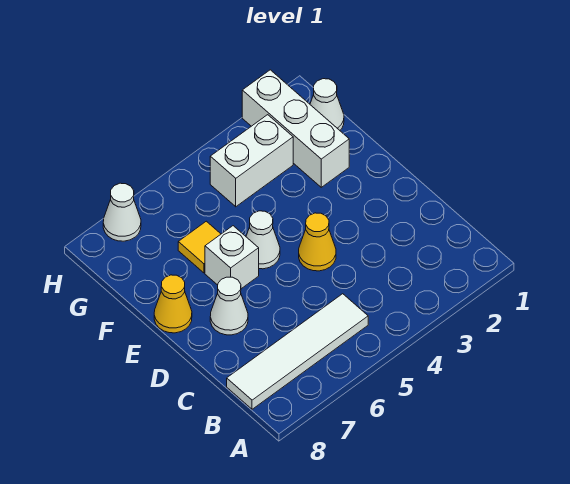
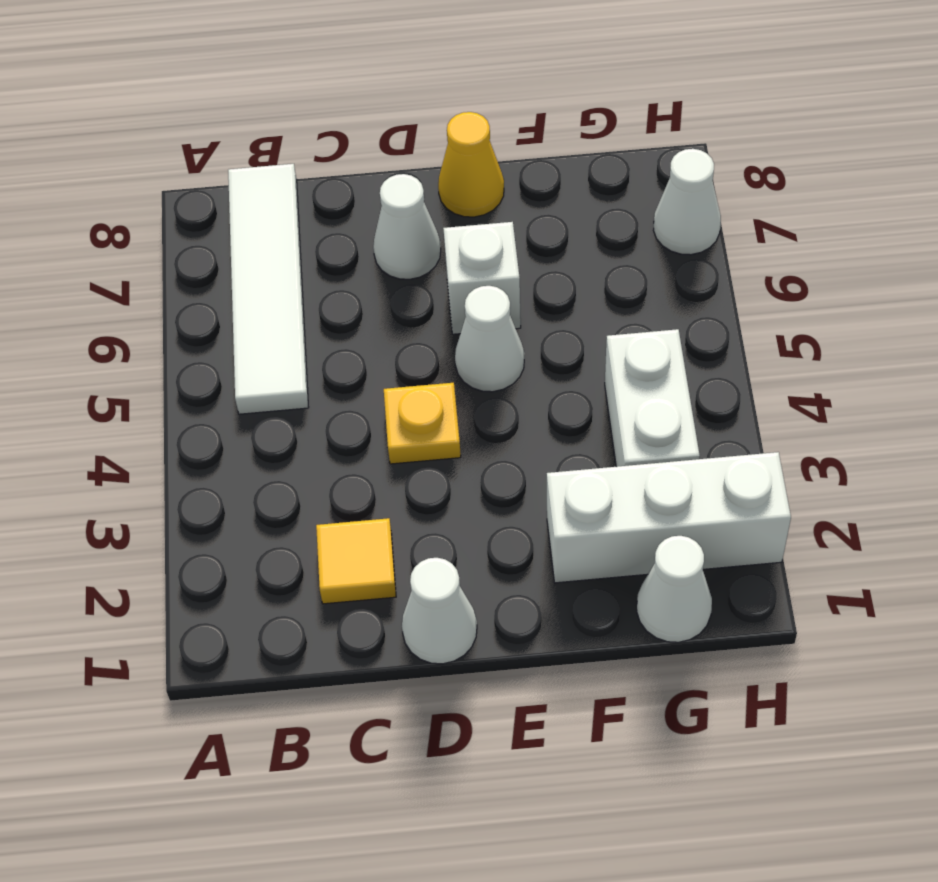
none -> white 1x1 cone [402,558,477,664]
yellow 1x1 cone [299,213,336,271] -> yellow 1x1 plate [384,383,461,464]
yellow 1x1 tile [178,221,221,273] -> yellow 1x1 tile moved to [316,518,396,604]

